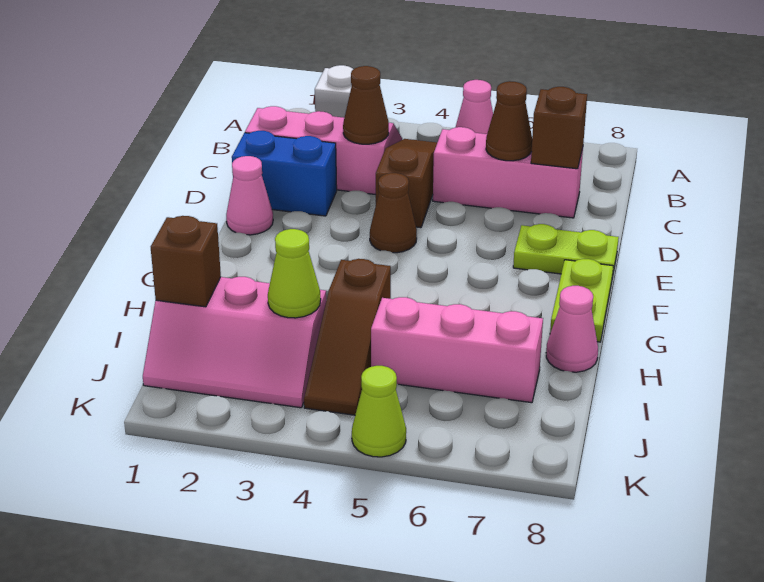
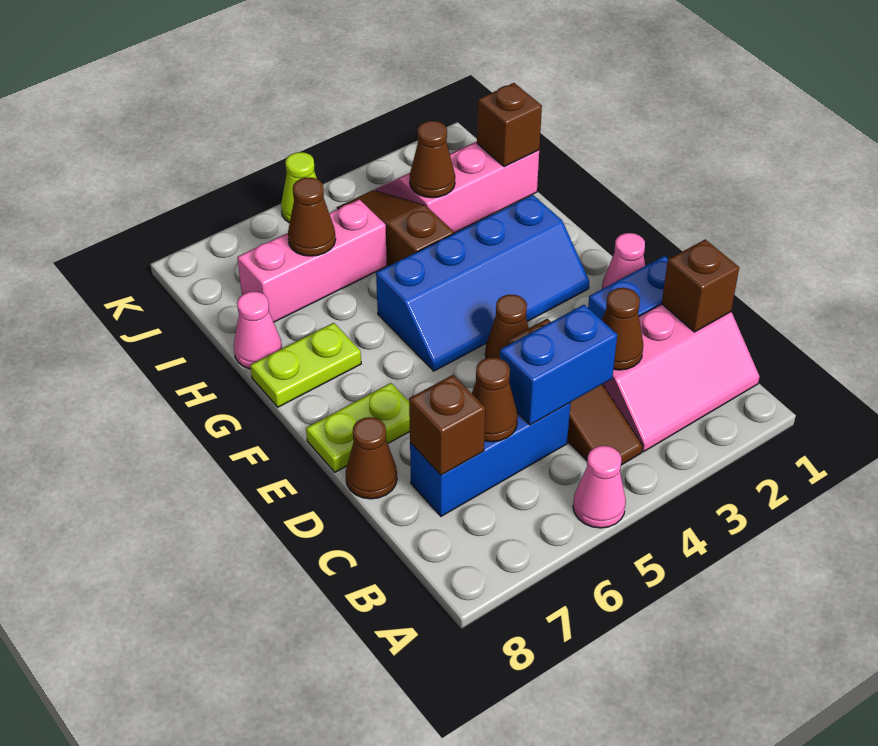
white 1x1 brick [315,65,353,118] -> none
none -> brown 1x1 brick [662,239,739,332]
none -> blue 1x2 brick [500,305,617,425]
pink 1x3 brick [433,127,583,218] -> blue 1x3 brick [410,403,571,516]
none -> brown 1x1 cone [346,417,397,499]
none -> blue 2x4 slope [376,195,589,371]
lime 1x2 plate [550,259,613,342] -> lime 1x2 plate turned to [250,323,361,407]
lime 1x1 cone [268,229,321,318] -> brown 1x1 cone [410,121,455,198]
none -> brown 1x1 cone [288,177,336,256]

